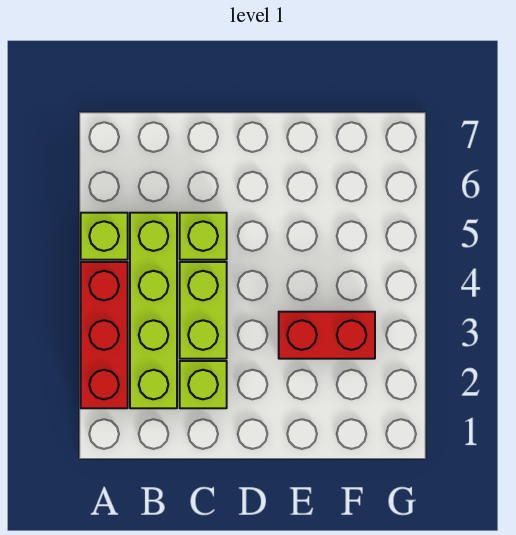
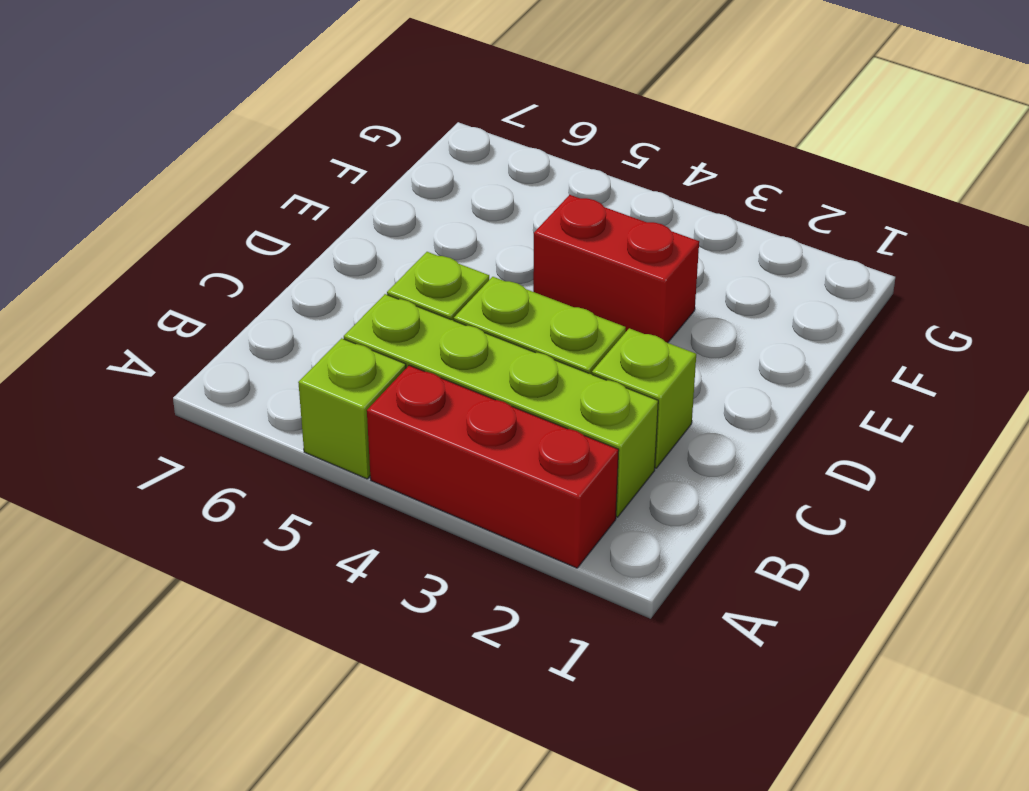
red 1x2 brick [279,312,375,359] -> red 1x2 brick turned to [533,195,699,343]

